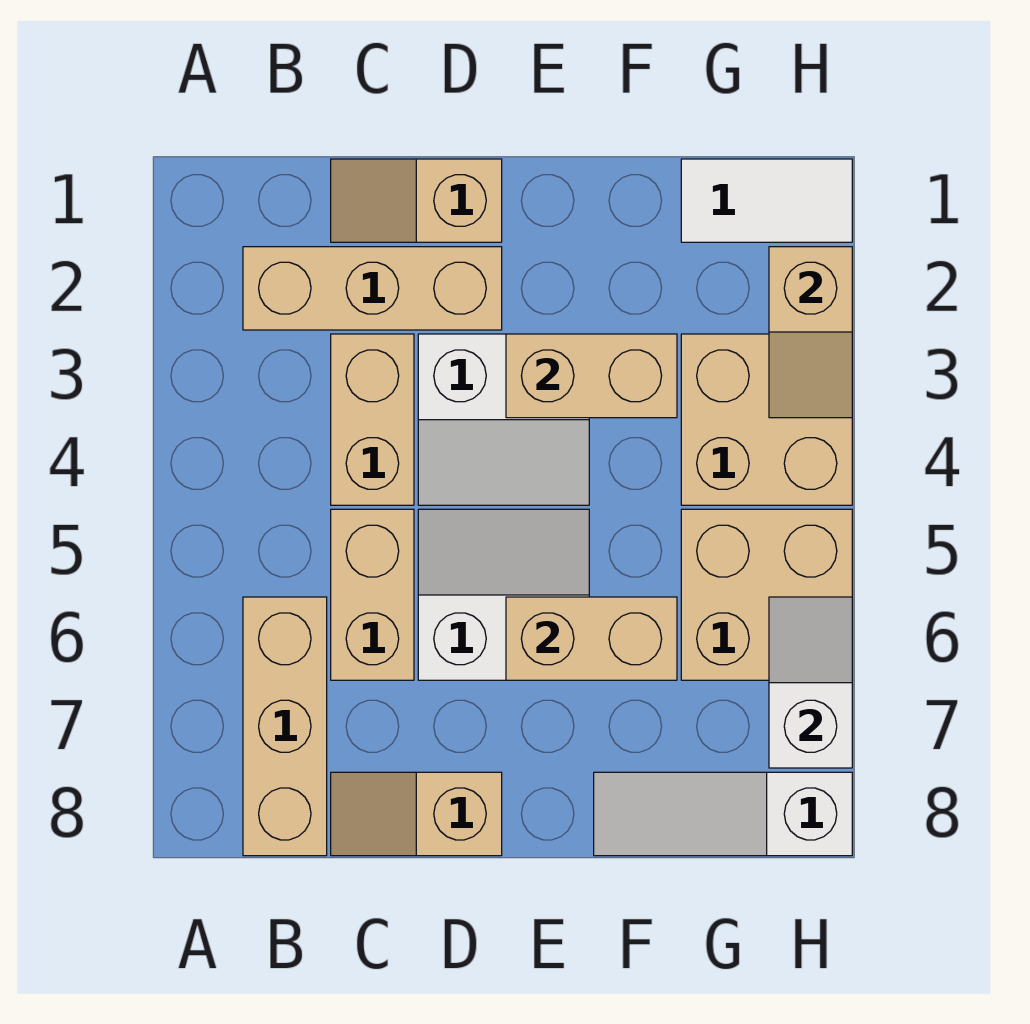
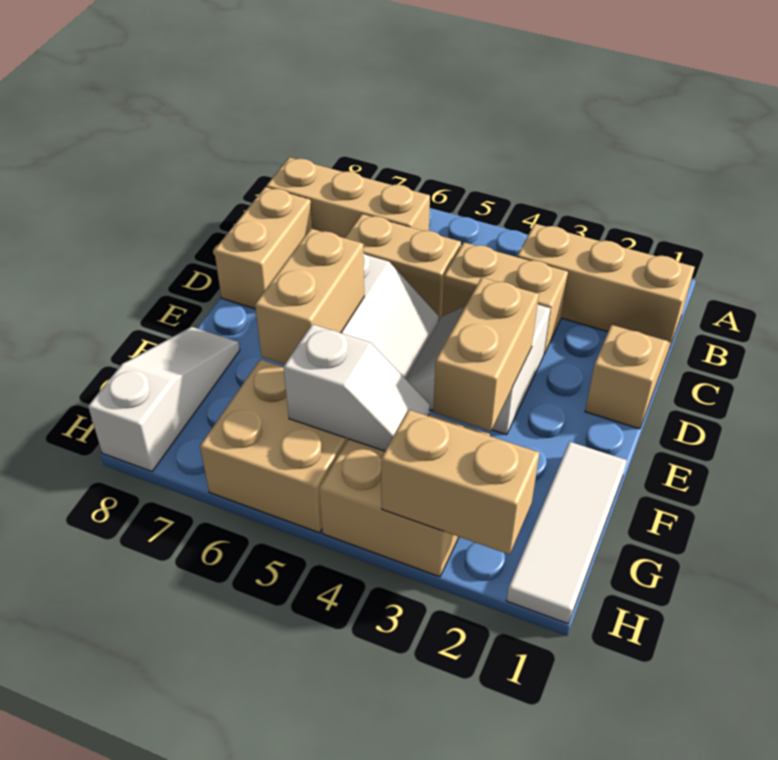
tan 1x3 brick [243,247,502,330] -> tan 1x3 brick turned to [517,224,695,346]
tan 1x2 slope [331,772,502,856] -> tan 1x2 brick [214,187,312,309]
white 1x2 tile [681,159,852,242] -> white 1x3 tile [507,442,627,624]
tan 1x2 slope [769,247,852,418] -> tan 1x2 brick [381,410,539,555]
white 1x2 slope [769,597,852,768] -> white 1x2 slope moved to [283,324,430,451]

